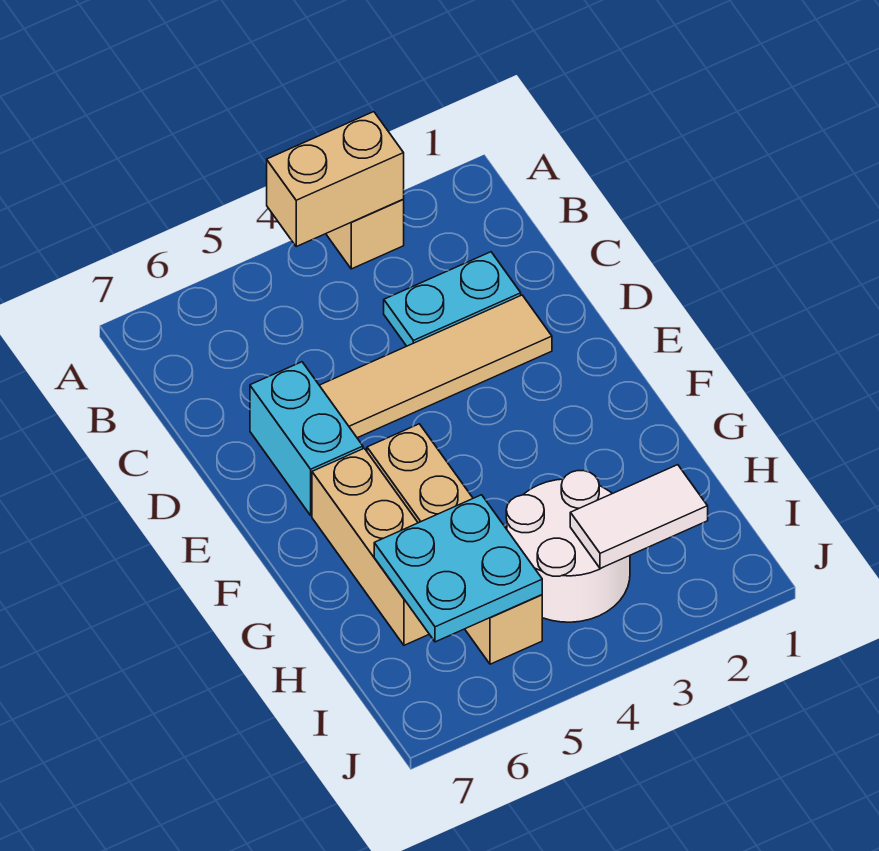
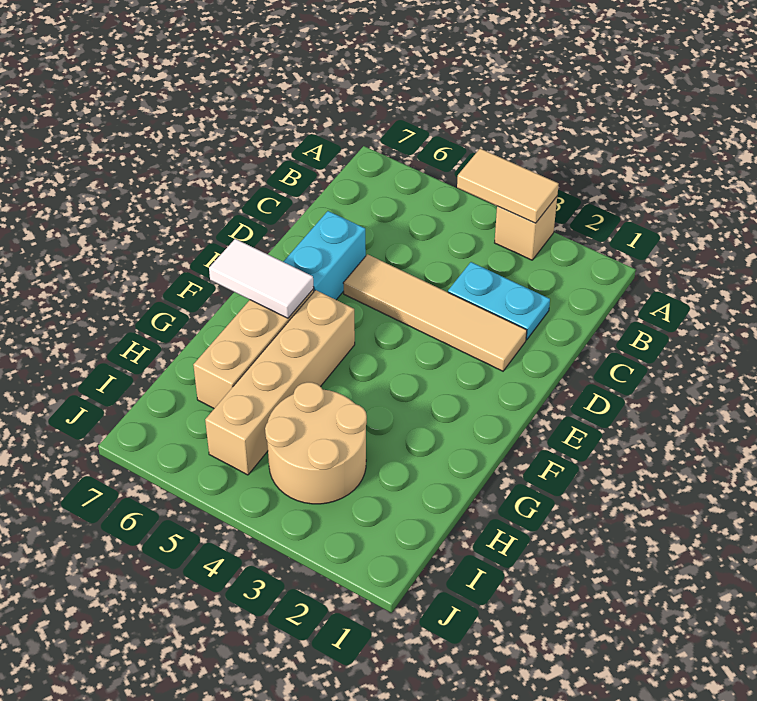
tan 1x2 brick [267,112,404,247] -> tan 1x2 tile [457,149,559,223]
white 2x2 round brick [506,471,630,622] -> tan 2x2 round brick [265,382,367,504]
cyan 2x2 plate [374,495,542,642] -> none
white 1x2 tile [570,465,708,569] -> white 1x2 tile moved to [209,239,314,318]

